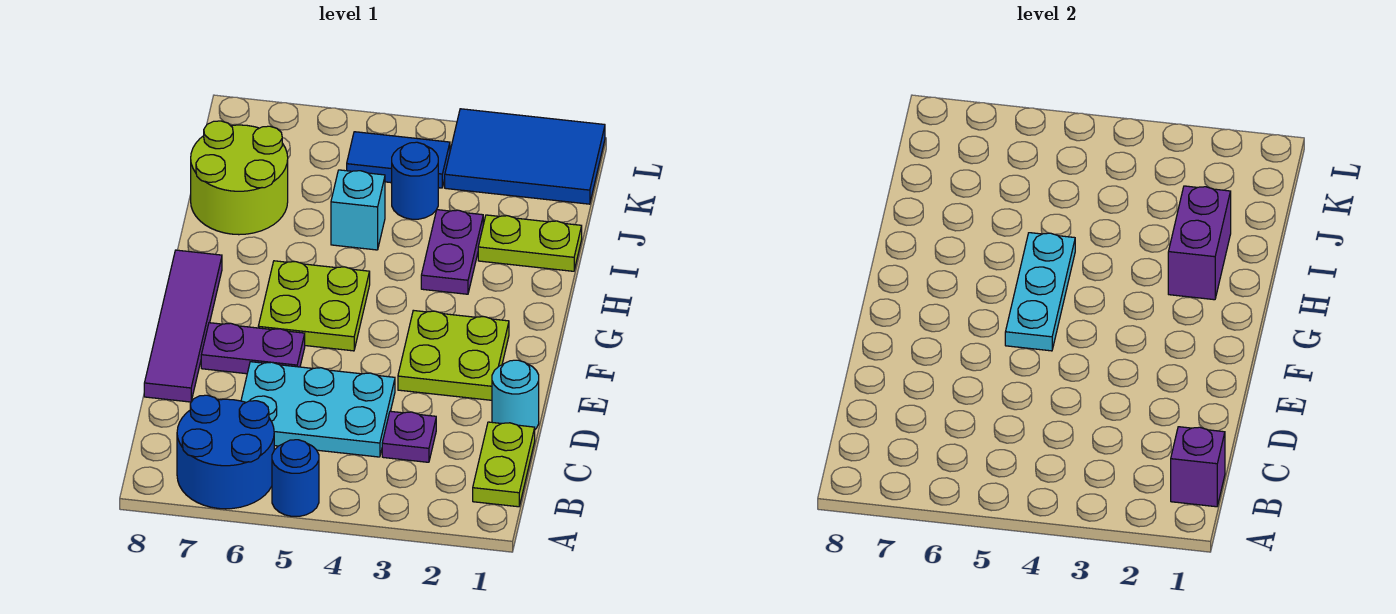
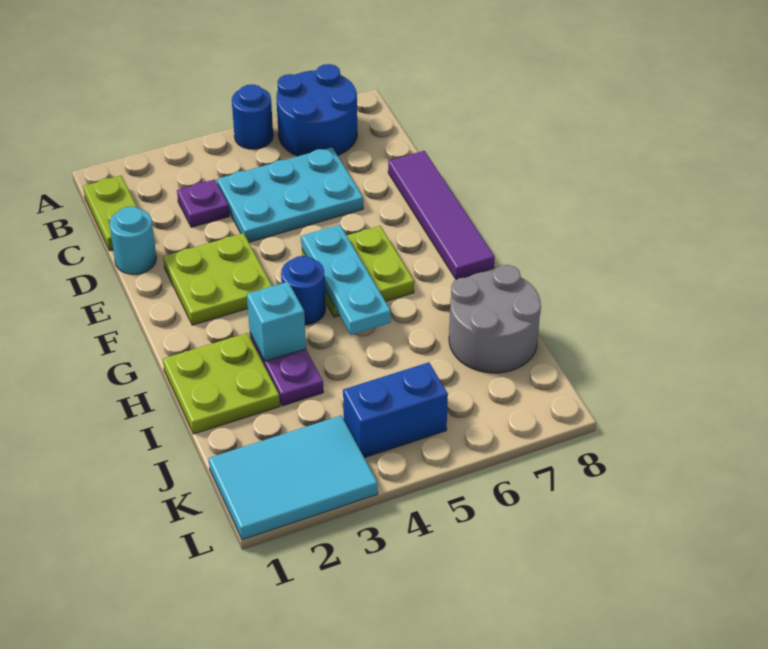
purple 1x1 brick [1171,427,1225,507] -> none
purple 1x2 plate [201,323,305,374] -> none
purple 1x2 brick [1168,186,1231,300] -> none
lime 1x2 plate [478,215,582,271] -> lime 2x2 plate [163,333,280,434]
cyan 1x1 brick [331,170,385,250] -> cyan 1x1 brick moved to [247,282,306,361]
lime 2x2 round brick [191,121,288,235] -> grey 2x2 round brick [449,265,541,373]
blue 1x1 round brick [392,142,438,219] -> blue 1x1 round brick moved to [281,256,326,325]
blue 2x3 tile [445,109,605,204] -> cyan 2x3 tile [209,416,378,540]
blue 1x2 tile [347,132,450,188] -> blue 1x2 brick [343,362,448,458]

